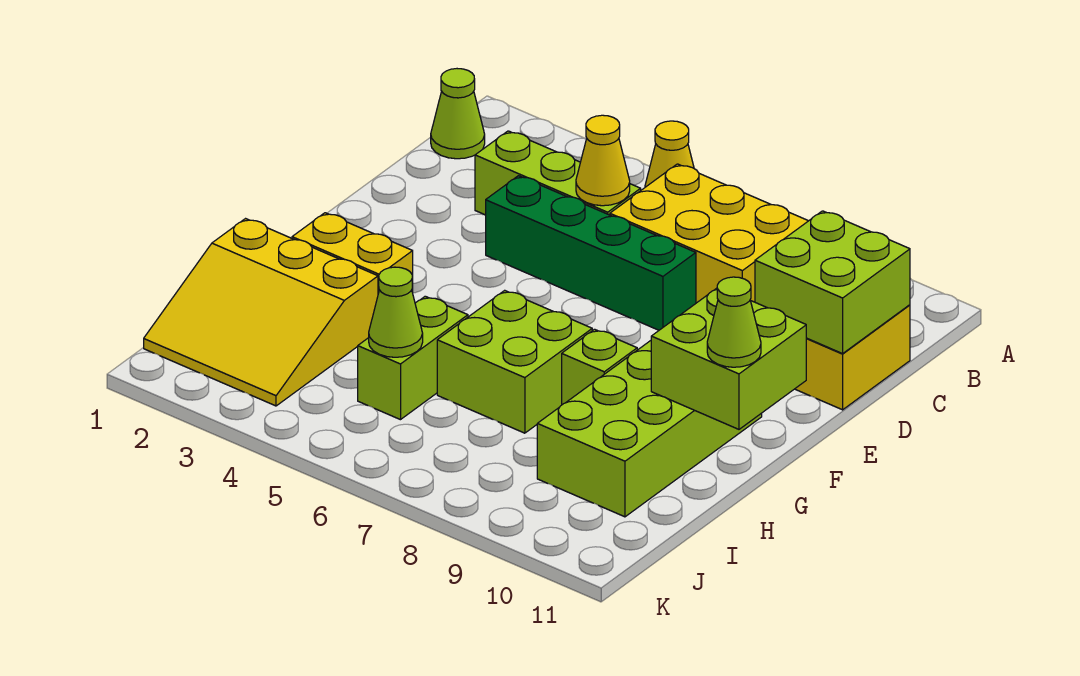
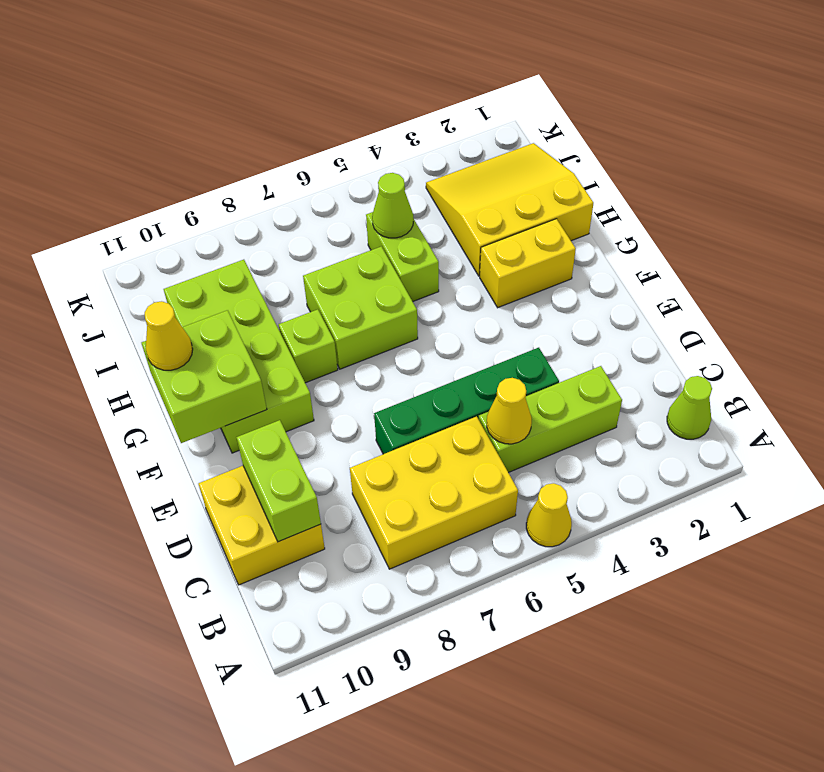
lime 2x2 brick [755,211,910,354] -> lime 1x2 brick [236,420,321,542]
lime 1x1 cone [707,277,761,367] -> yellow 1x1 cone [145,301,193,370]

